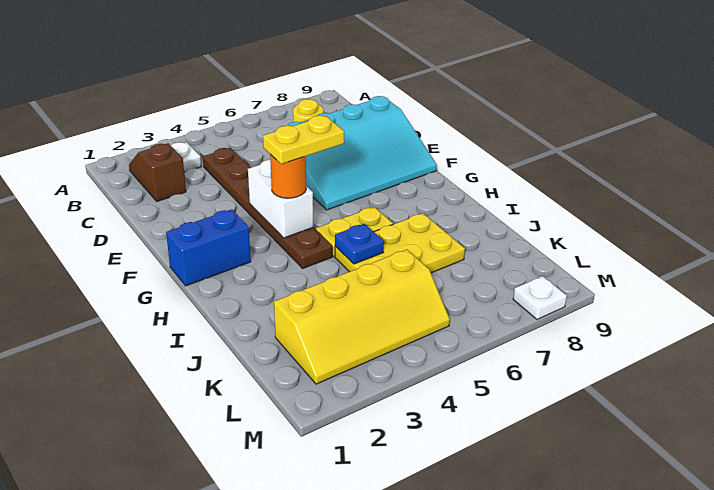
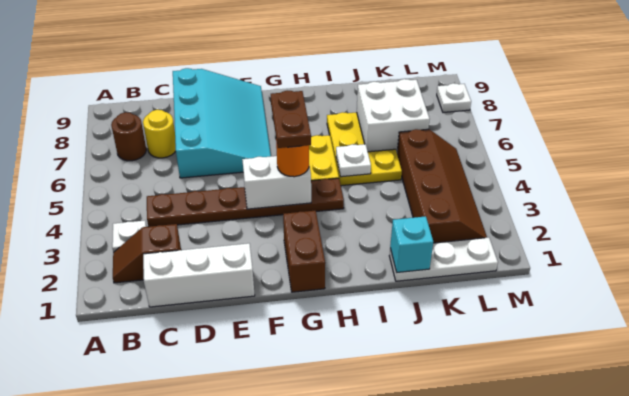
none -> brown 1x1 round brick [111,112,146,161]
none -> white 1x3 brick [143,243,255,307]
blue 1x2 brick [166,209,251,286] -> brown 1x2 brick [283,211,325,292]
yellow 1x2 plate [263,116,344,164] -> brown 1x2 plate [271,91,311,148]
blue 1x1 plate [335,224,384,264] -> white 1x1 plate [336,144,371,177]
none -> white 1x3 plate [389,238,498,281]
none -> cyan 1x1 brick [390,216,433,272]
none -> white 2x2 brick [357,79,430,152]
yellow 2x4 slope [274,249,450,384] -> brown 2x4 slope [397,129,487,243]

